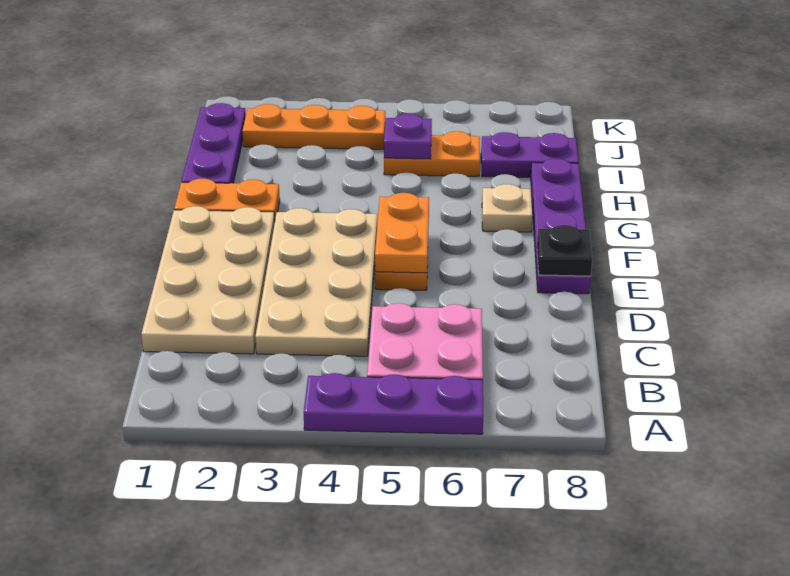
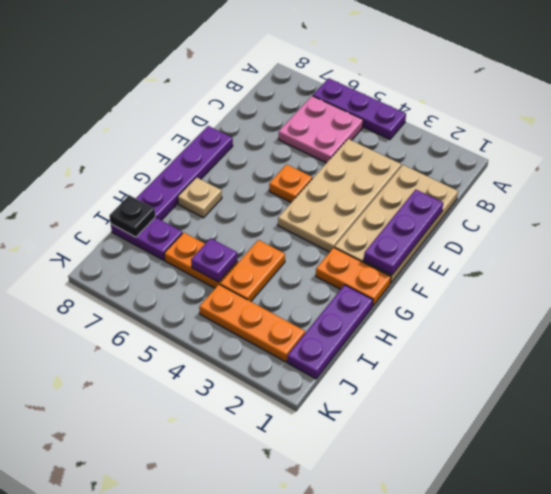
none -> purple 1x3 plate [364,190,443,275]
orange 1x2 plate [375,193,429,273] -> orange 1x2 plate moved to [220,240,285,301]
black 1x1 plate [537,225,592,276] -> black 1x1 plate moved to [109,195,155,237]

